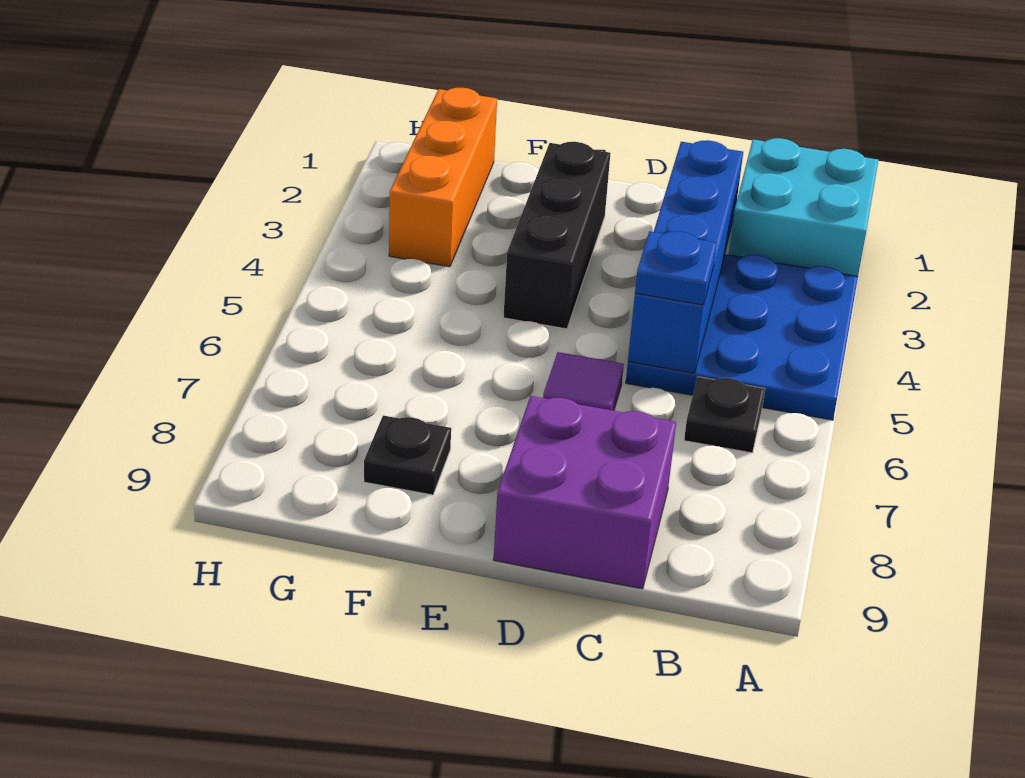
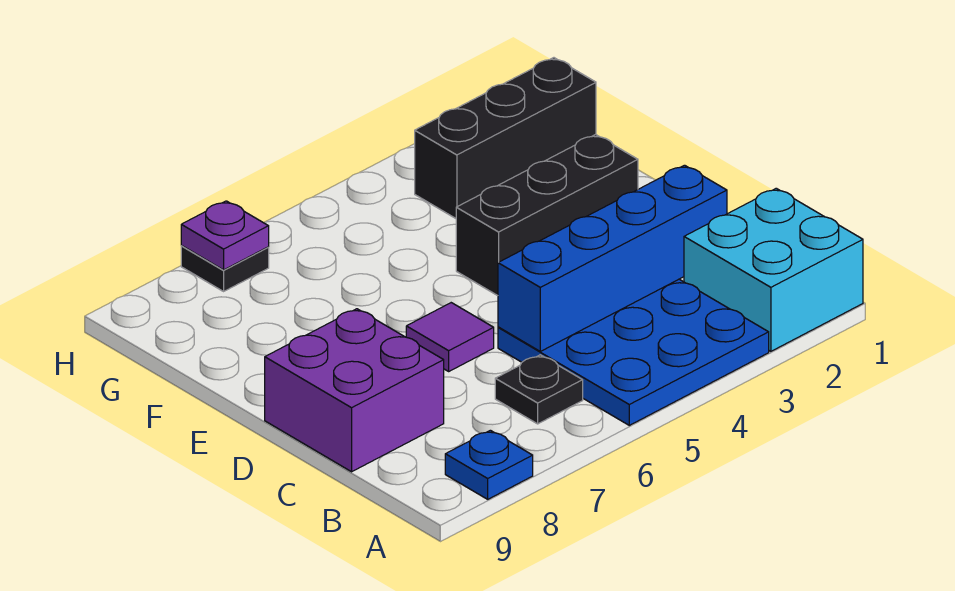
blue 1x1 plate [635,231,717,305] -> blue 1x1 plate moved to [445,430,533,499]
black 1x1 plate [364,415,451,495] -> black 1x1 plate moved to [181,246,269,291]
orange 1x3 brick [389,88,497,267] -> black 1x3 brick [415,58,596,218]
none -> purple 1x1 plate [181,201,269,270]

